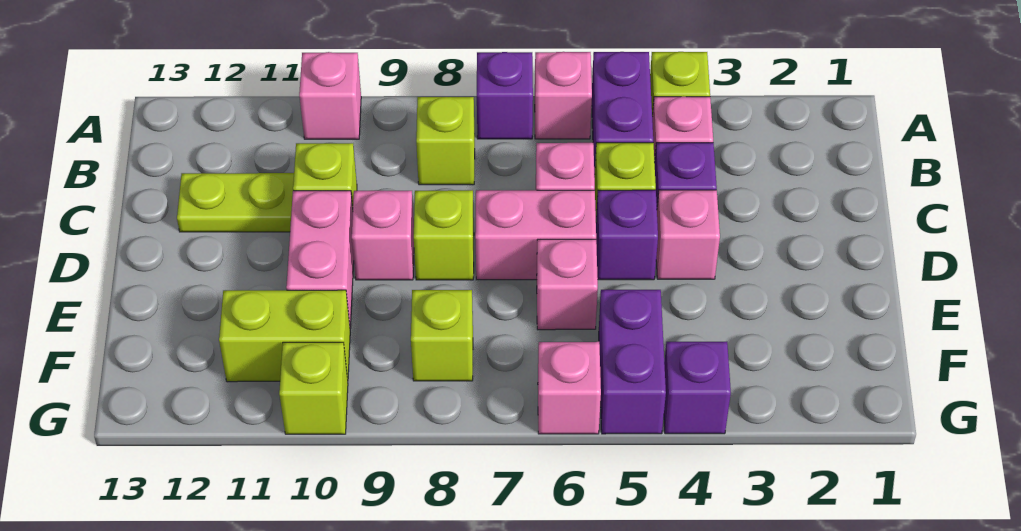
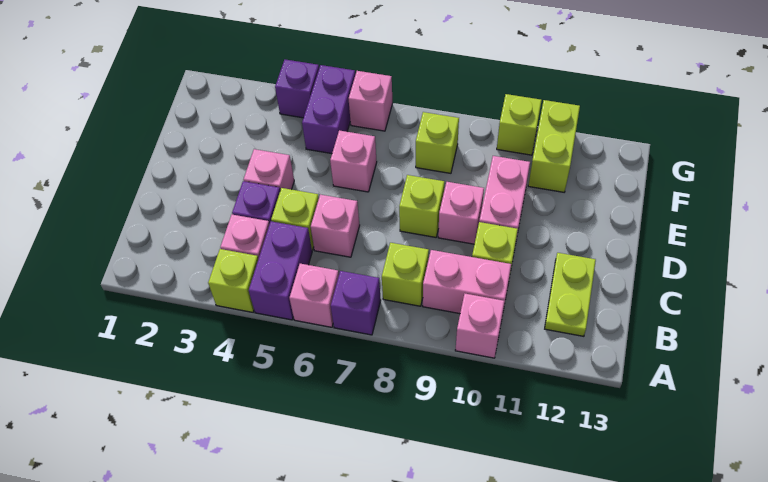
lime 1x2 plate [177,173,294,232] -> lime 1x2 plate turned to [545,253,596,336]
purple 1x1 brick [596,190,658,280] -> none
pink 1x2 brick [475,190,596,280] -> pink 1x2 brick moved to [423,250,511,316]
lime 1x2 brick [219,290,350,382] -> lime 1x2 brick turned to [528,100,580,192]

